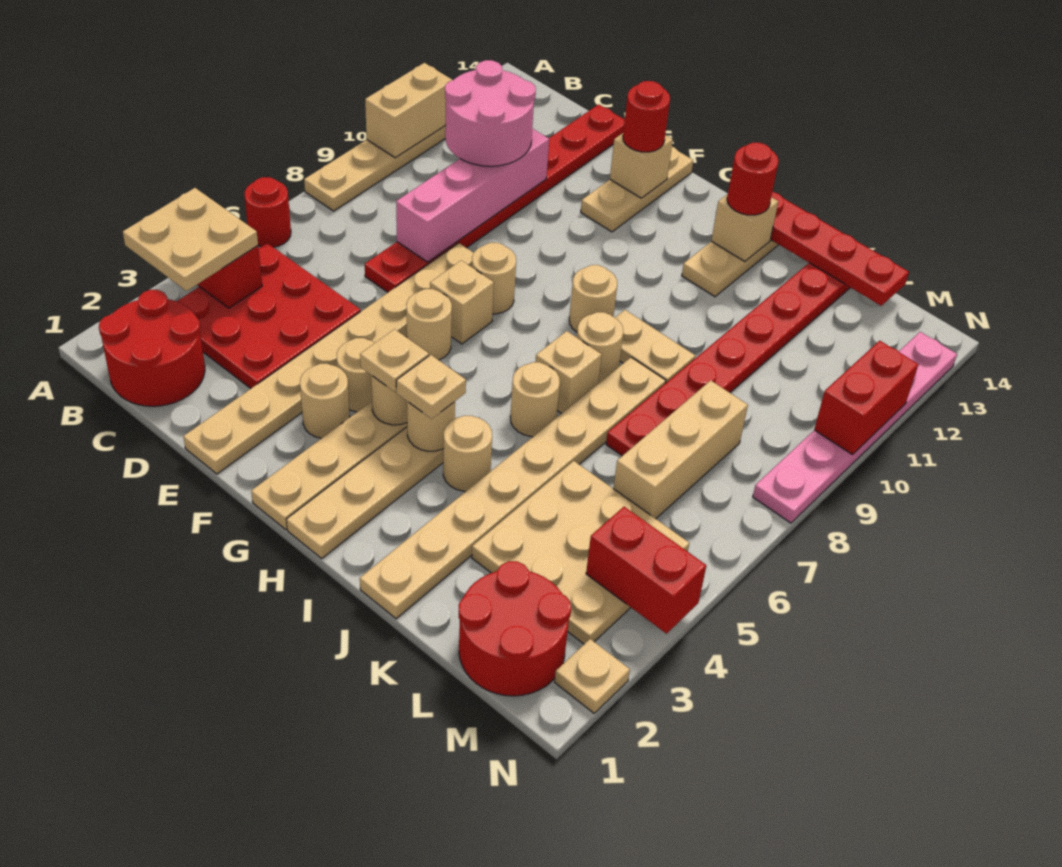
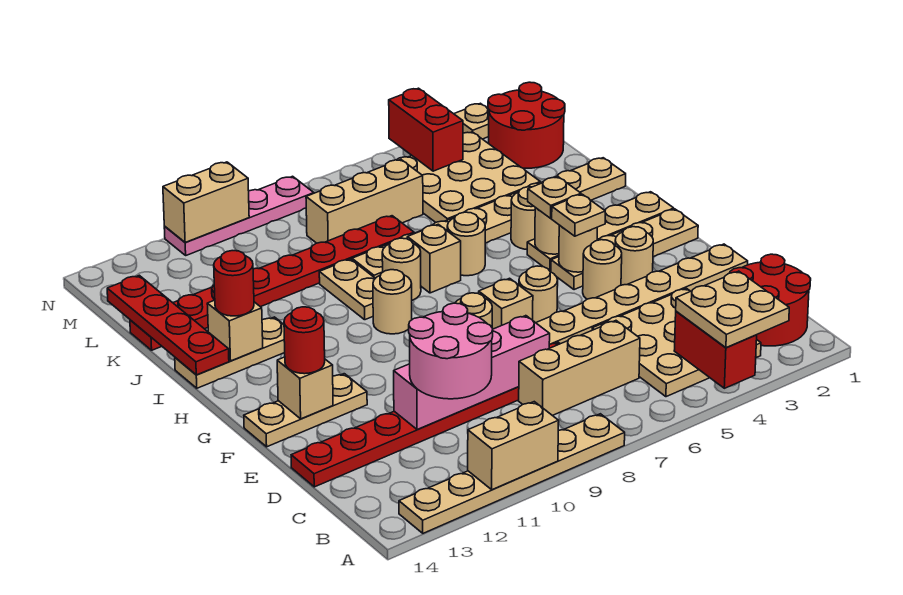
red 1x1 round brick [244,177,291,247] -> none
red 3x3 plate [177,243,361,388] -> tan 3x3 plate [592,288,761,397]
none -> tan 1x3 brick [519,321,640,416]
pink 1x6 plate [753,332,957,523] -> pink 1x4 plate [164,176,314,255]
red 1x2 brick [814,341,918,455] -> tan 1x2 brick [163,162,249,243]

